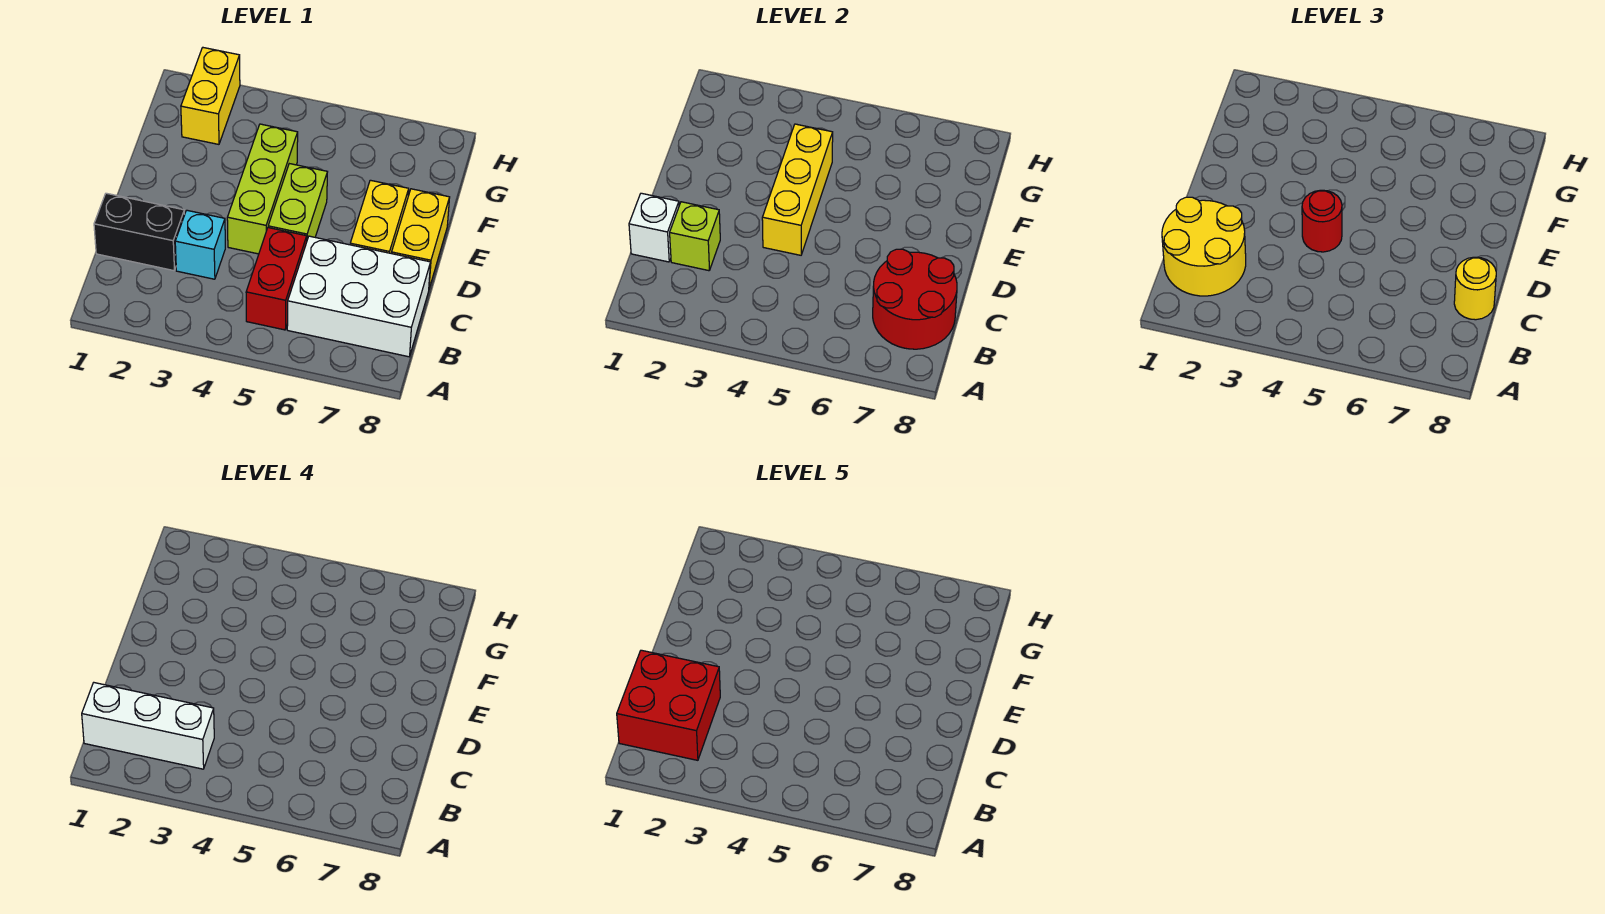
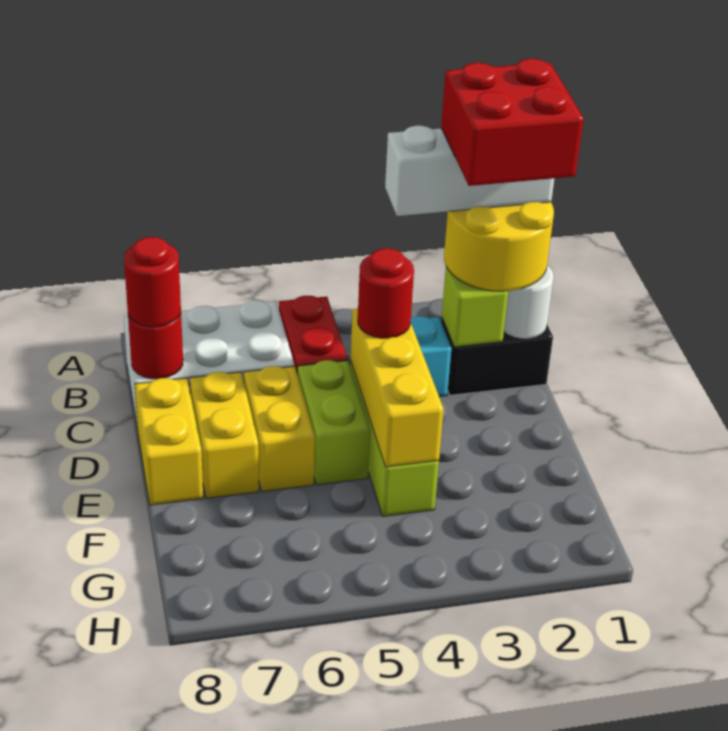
red 2x2 round brick [873,249,957,349] -> red 1x1 round brick [128,314,183,379]
white 1x1 brick [629,193,679,262] -> white 1x1 round brick [504,266,554,339]
yellow 1x1 round brick [1454,257,1496,320] -> red 1x1 round brick [124,237,181,327]
yellow 1x2 brick [181,48,240,144] -> yellow 1x2 brick moved to [244,366,315,491]

